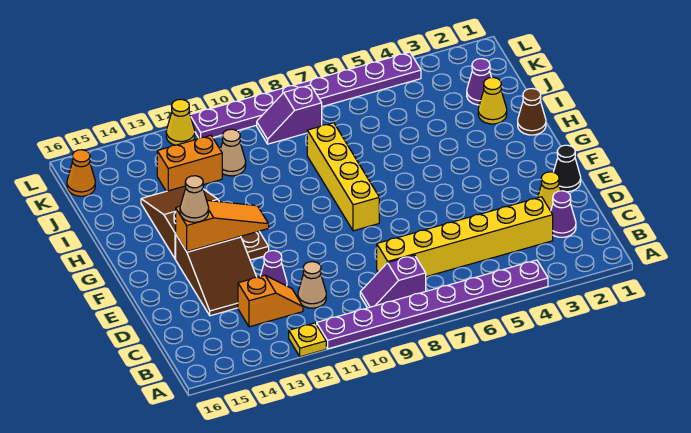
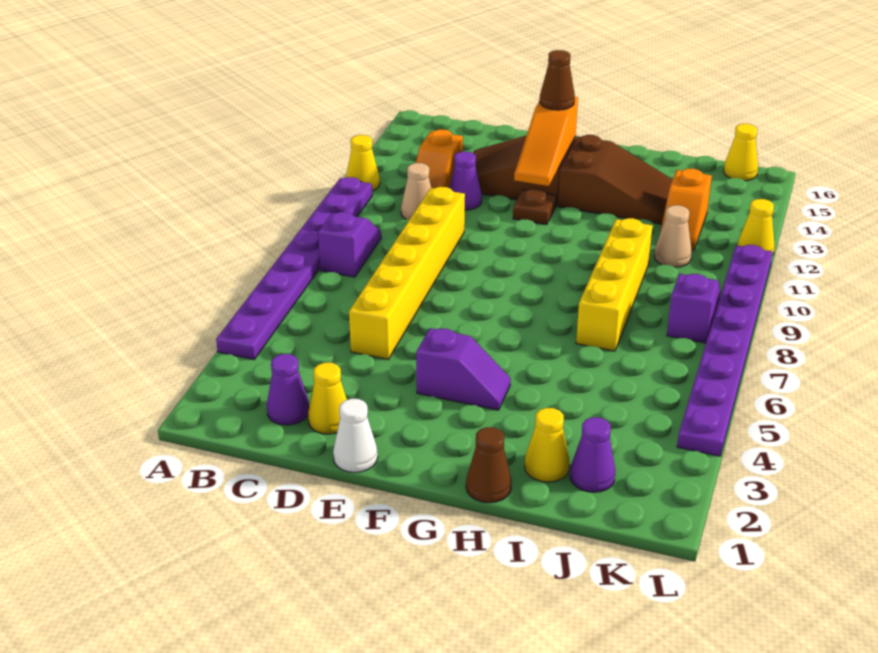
yellow 1x1 plate [289,323,326,357] -> yellow 1x1 cone [346,135,380,191]
yellow 1x6 brick [377,197,553,277] -> yellow 1x6 brick moved to [349,187,465,359]
black 1x1 cone [553,145,581,192] -> white 1x1 cone [333,399,378,472]
none -> purple 1x2 slope [416,328,511,410]
yellow 1x4 brick [307,123,379,231] -> yellow 1x4 brick turned to [576,218,653,351]
tan 1x1 cone [180,176,209,222] -> brown 1x1 cone [540,50,575,110]
orange 1x2 brick [157,135,222,191] -> orange 1x2 slope [660,169,712,250]
orange 1x1 cone [67,150,95,196] -> yellow 1x1 cone [724,124,758,181]

